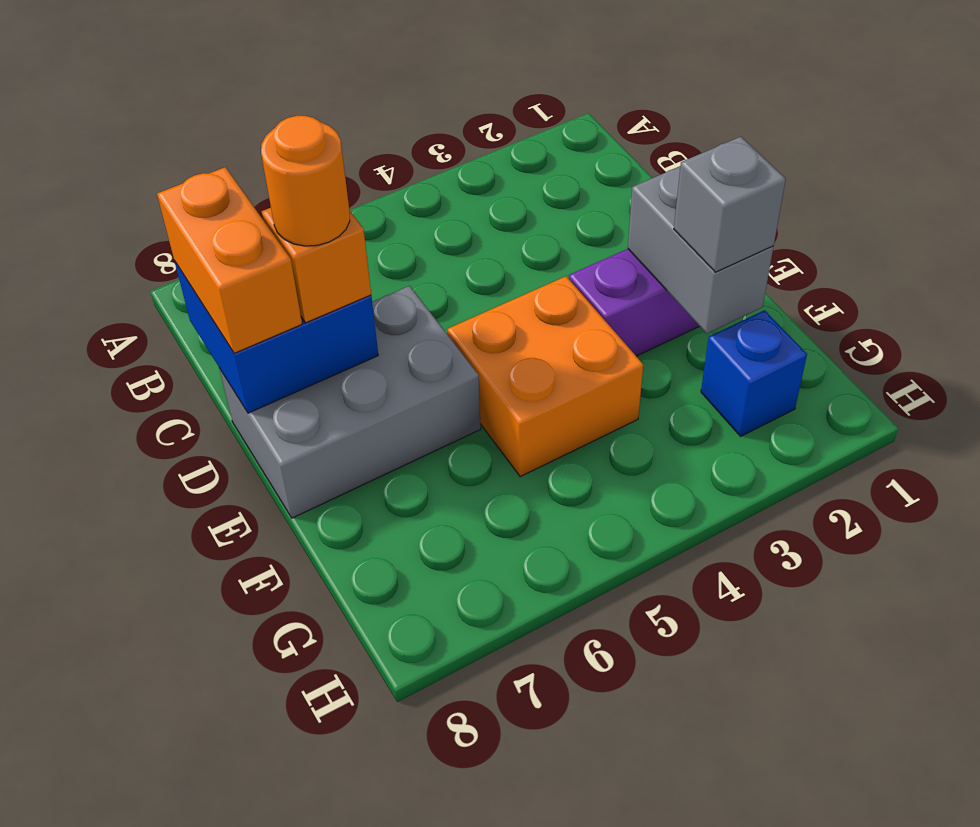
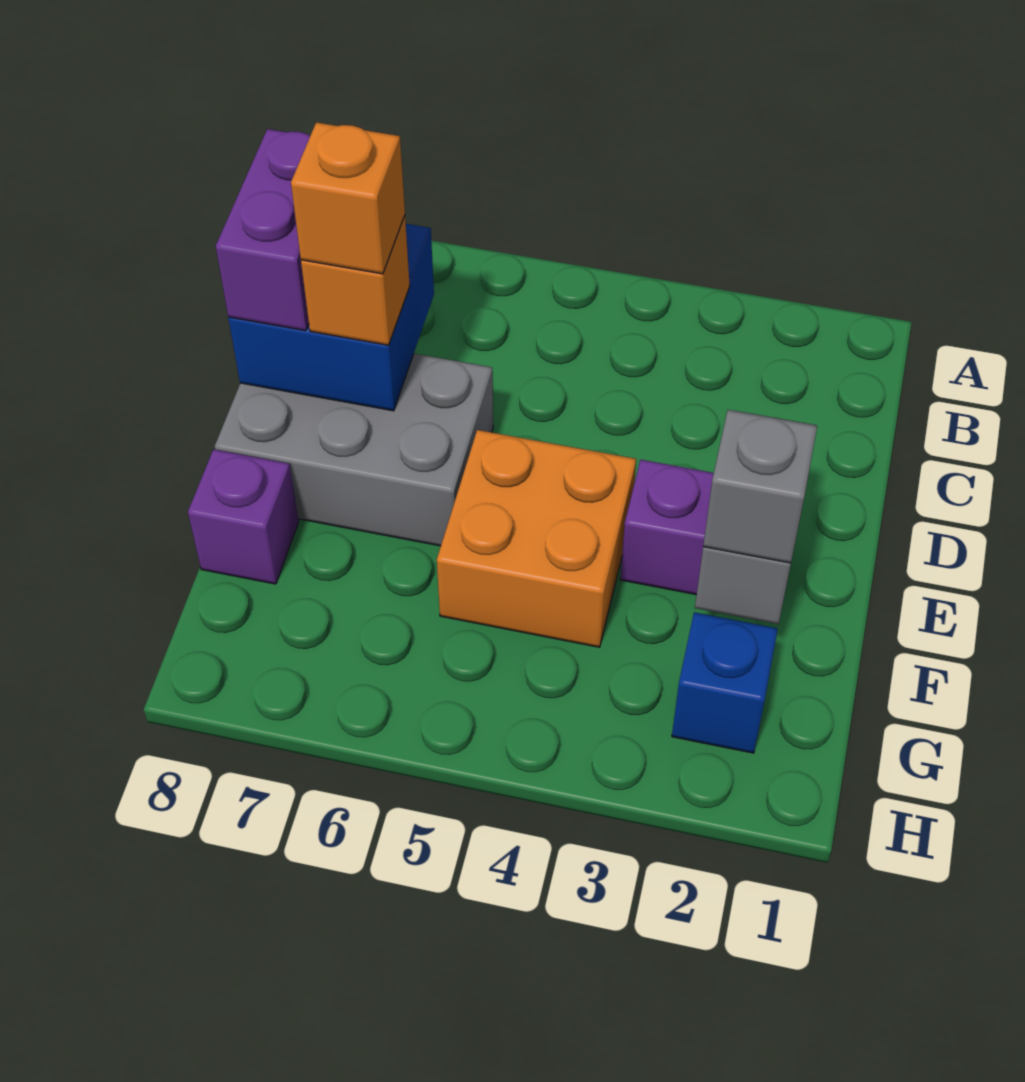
orange 1x2 brick [157,167,302,353] -> purple 1x2 brick [216,129,310,331]
orange 1x1 round brick [261,116,350,246] -> orange 1x1 brick [291,122,405,274]
none -> purple 1x1 brick [188,449,299,584]

